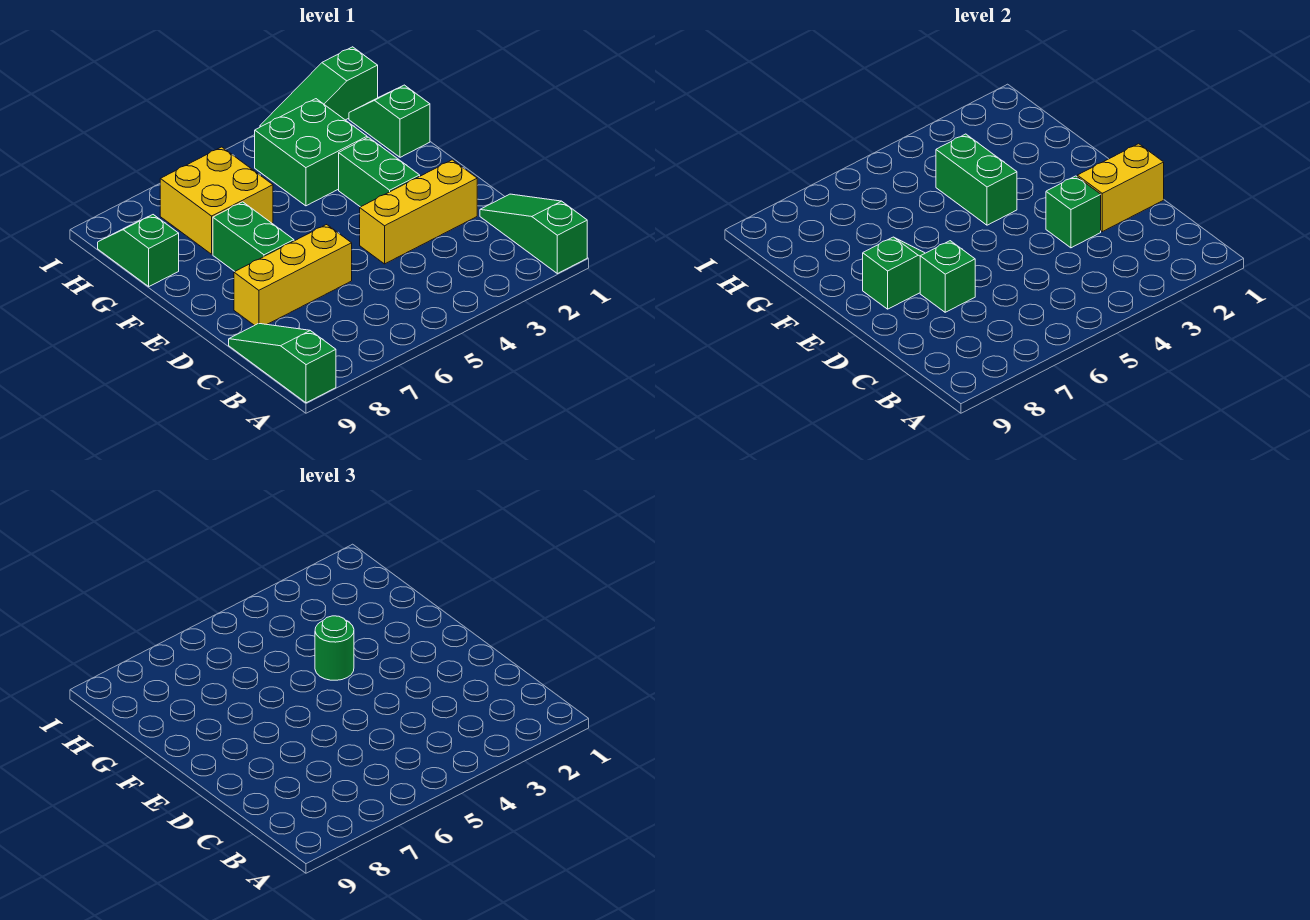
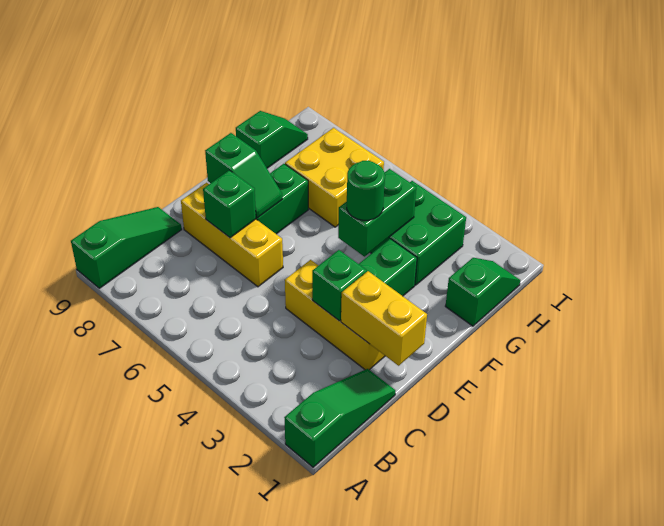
green 1x3 slope [260,47,378,127] -> none

